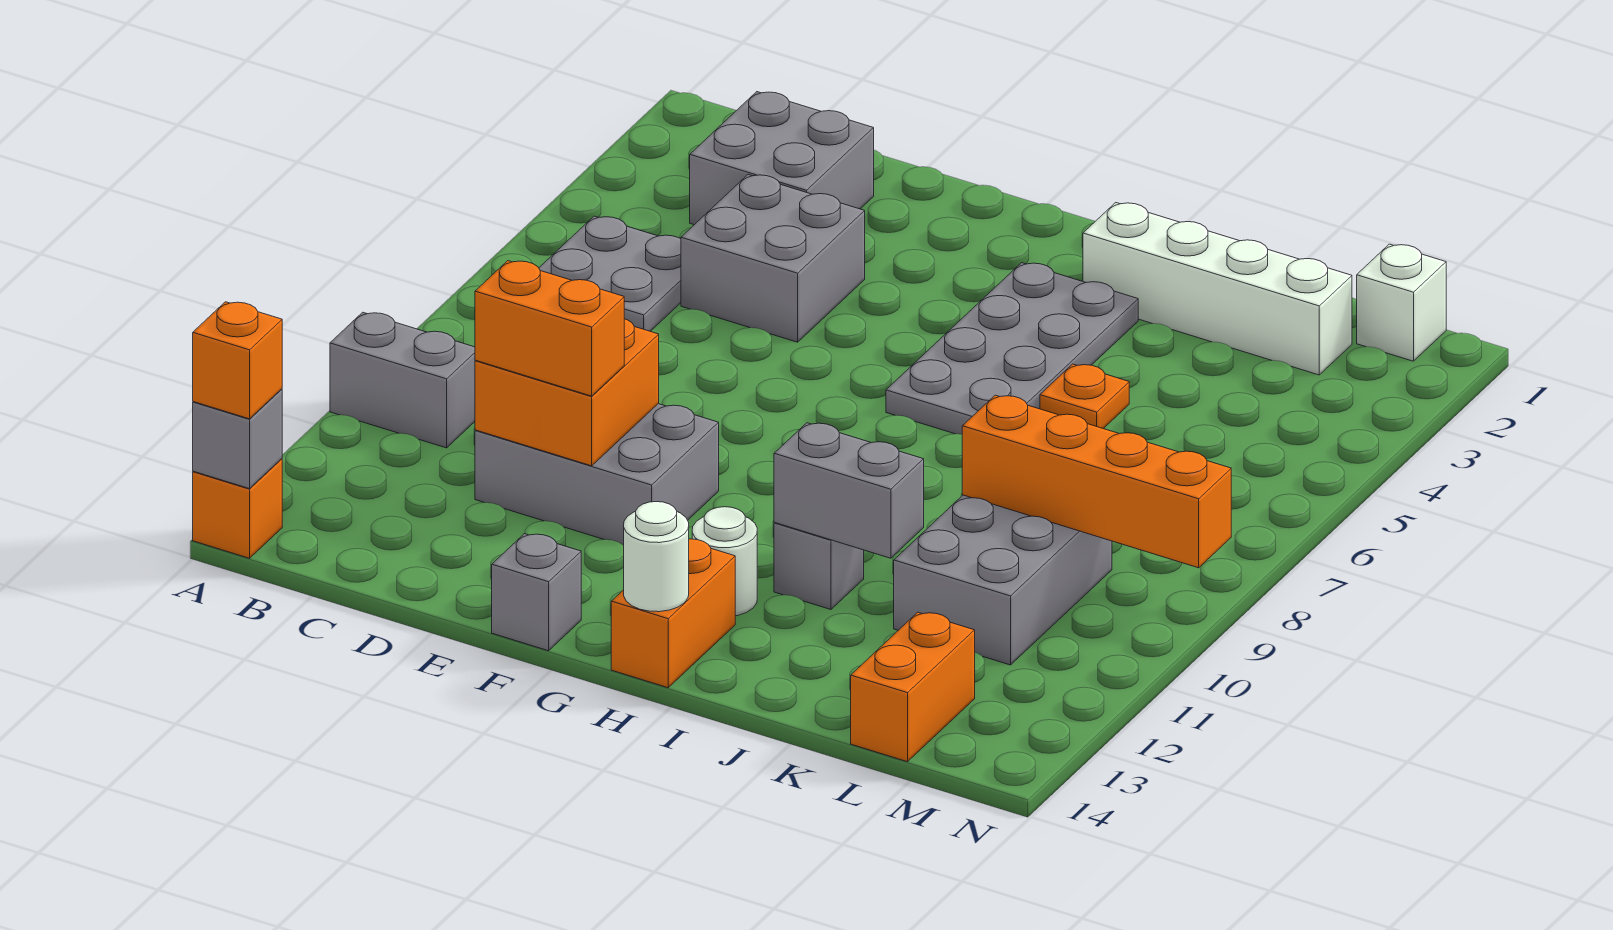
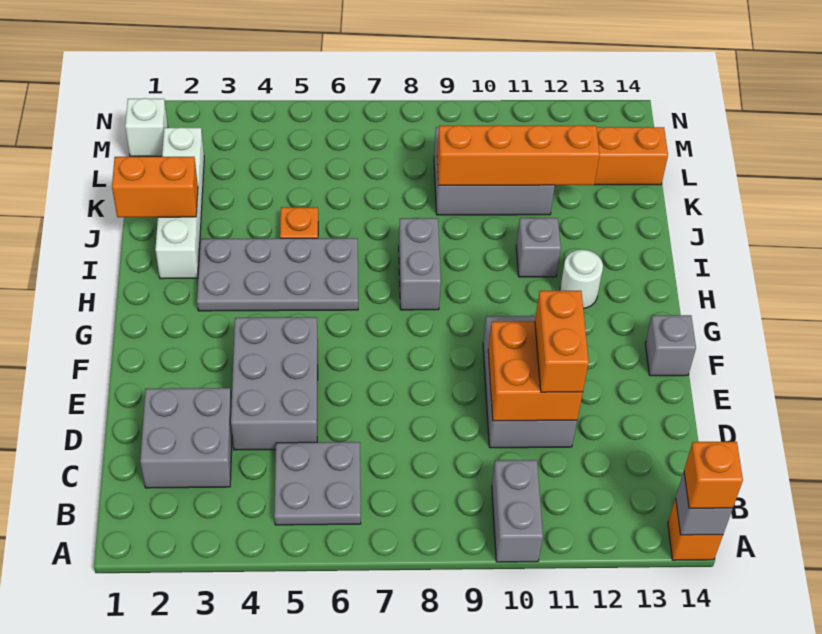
grey 2x2 brick [681,175,865,342] -> grey 2x3 brick [231,317,318,450]
orange 1x2 brick [611,539,735,688] -> orange 1x2 brick moved to [112,157,198,217]
white 1x1 round brick [624,502,689,612] -> none
grey 1x2 brick [774,423,924,558] -> grey 1x2 brick moved to [399,218,441,310]
orange 1x4 brick [962,395,1231,568] -> orange 1x4 brick turned to [437,125,600,185]

